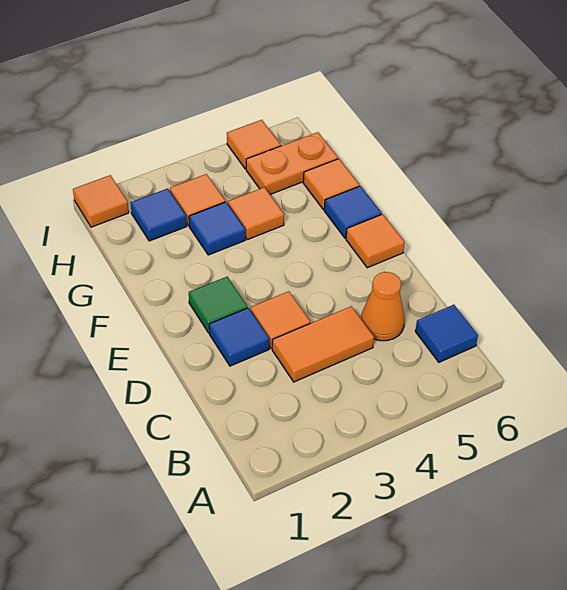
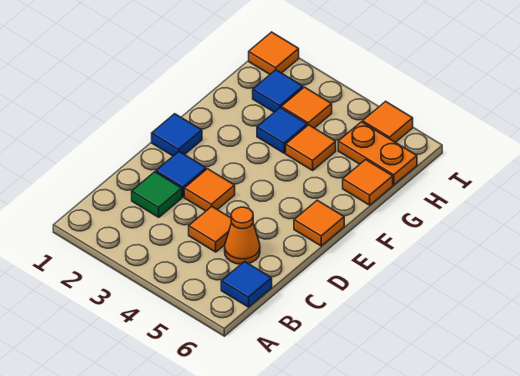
orange 1x2 tile [272,306,374,382] -> orange 1x1 tile [189,207,232,252]
green 1x1 tile [189,277,248,333] -> green 1x1 tile moved to [132,172,182,217]
blue 1x1 tile [324,186,382,238] -> blue 1x1 tile moved to [152,114,202,156]

